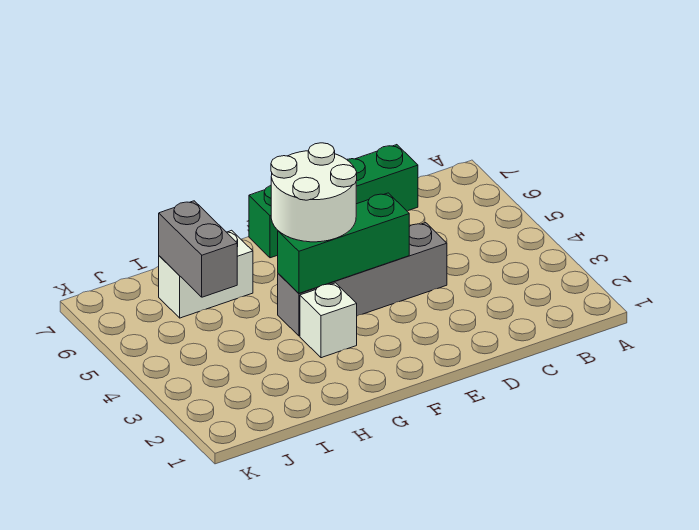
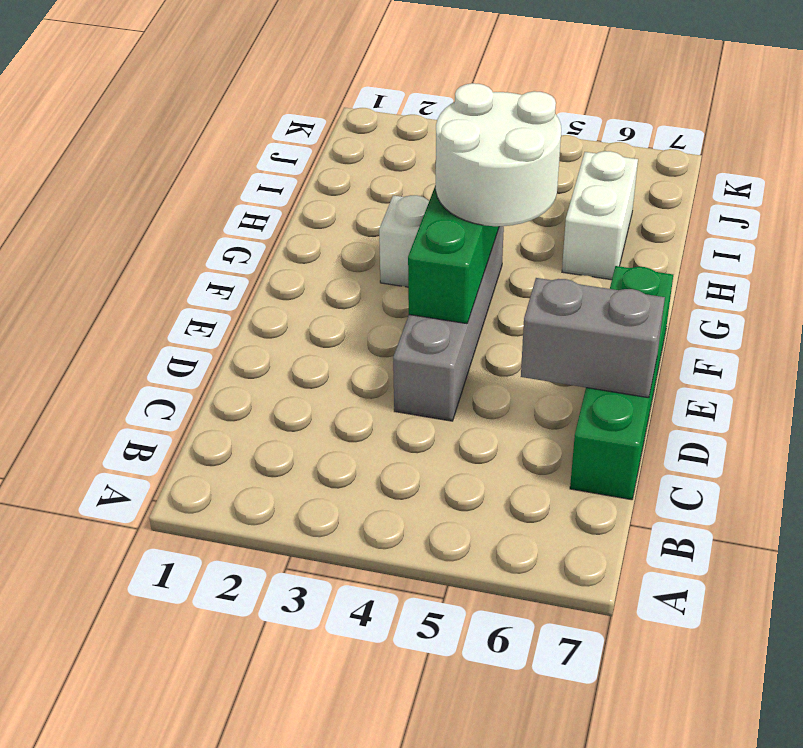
grey 1x2 brick [159,201,237,297] -> grey 1x2 brick moved to [521,278,665,398]

